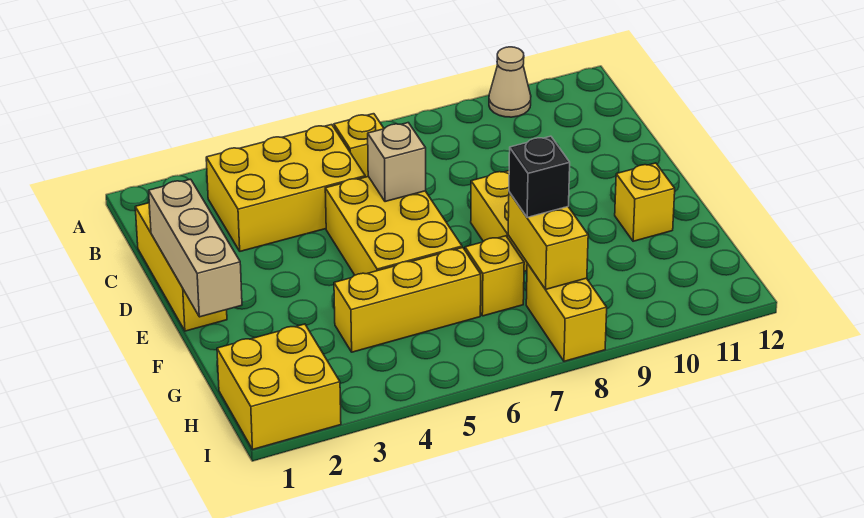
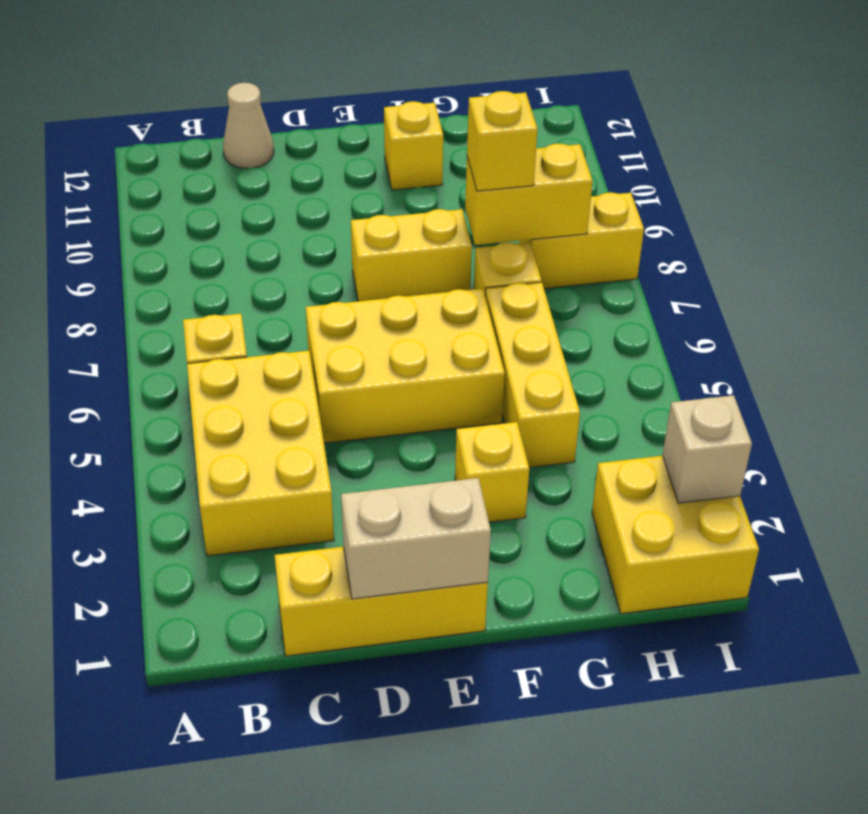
tan 1x1 cone [489,47,531,117] -> tan 1x1 cone moved to [223,83,274,168]
tan 1x3 brick [149,179,242,317] -> tan 1x2 brick [341,478,491,599]
tan 1x1 brick [368,123,426,202] -> tan 1x1 brick moved to [662,395,752,503]
none -> yellow 1x1 brick [455,422,529,522]
black 1x1 brick [509,136,570,217] -> yellow 1x1 brick [467,91,538,191]

